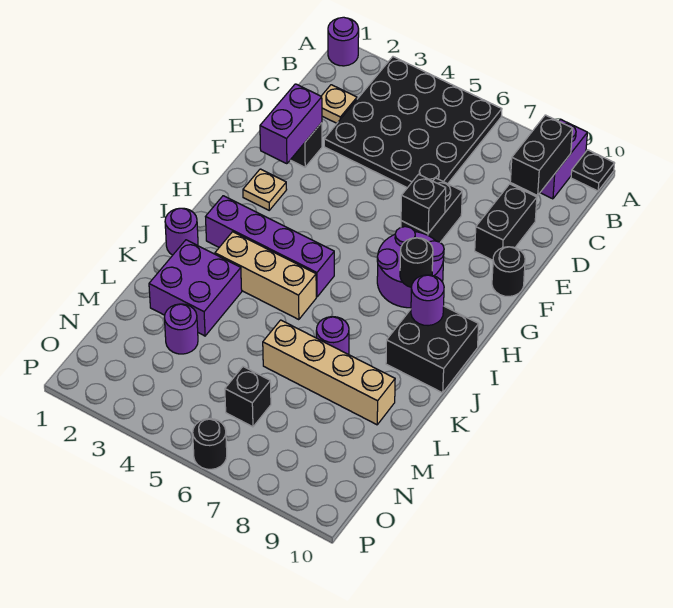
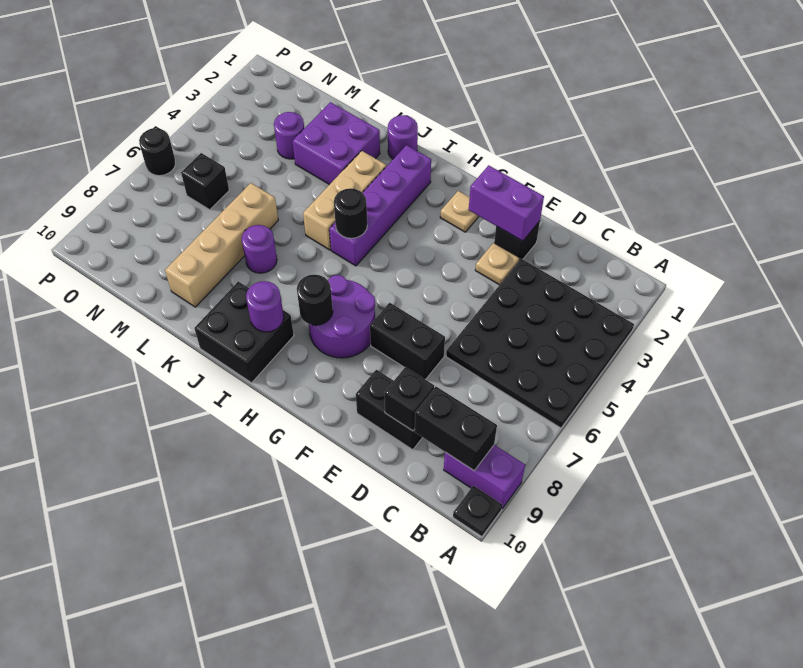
purple 1x1 round brick [328,17,359,66] -> none
tan 1x1 plate [322,85,357,123] -> tan 1x1 plate moved to [475,243,520,285]
black 1x1 brick [401,174,446,234] -> black 1x1 brick moved to [384,367,434,431]
black 1x1 round brick [492,247,525,296] -> black 1x1 round brick moved to [334,188,367,238]

